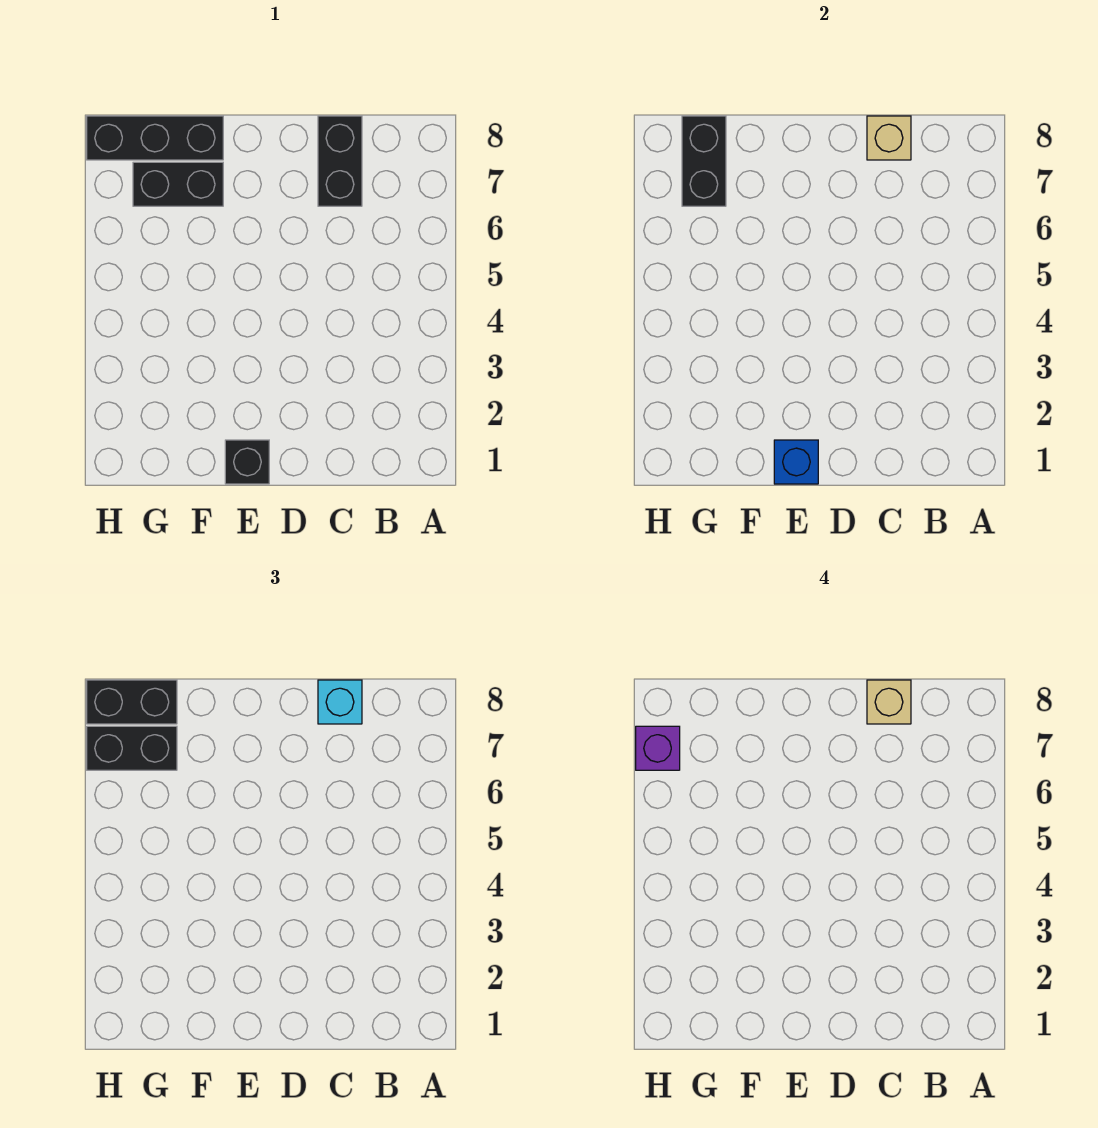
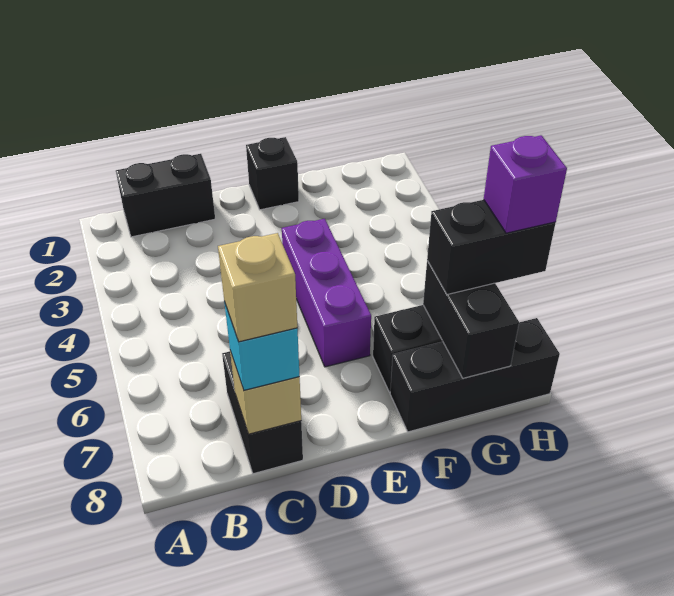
blue 1x1 brick [774,440,818,484] -> none
none -> purple 1x3 brick [282,219,371,367]
black 1x2 brick [87,680,177,724] -> black 1x2 brick moved to [116,154,215,237]

